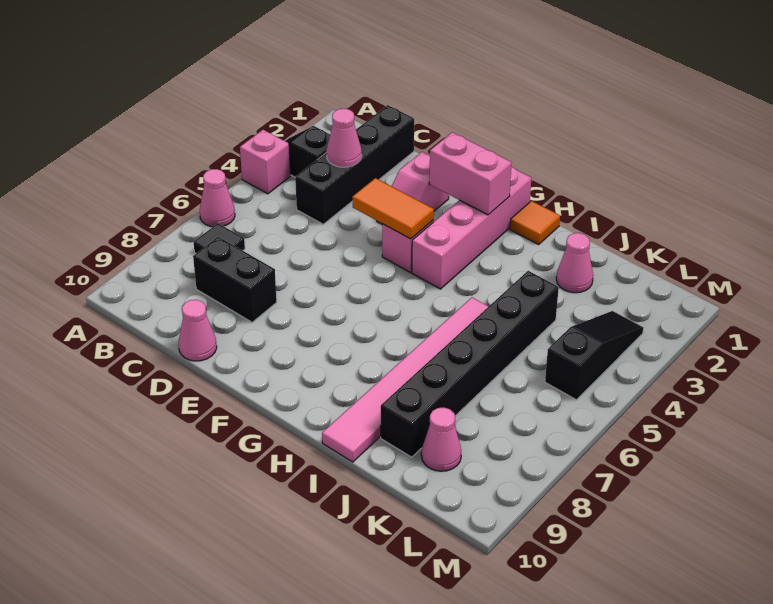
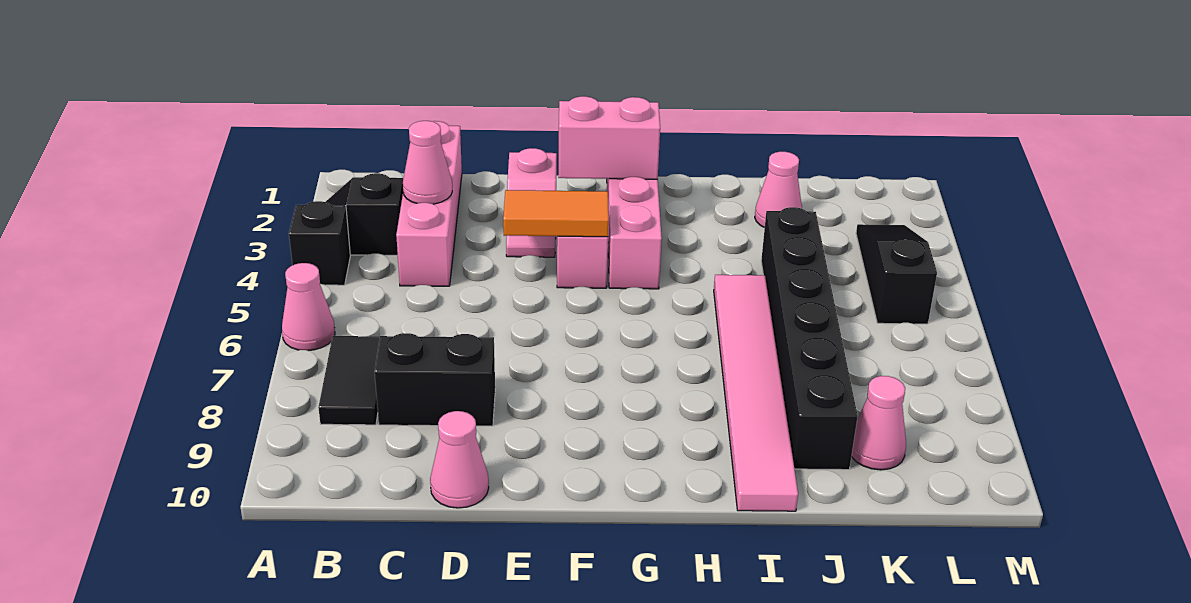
pink 1x1 brick [240,130,291,194] -> black 1x1 brick [289,201,350,285]
black 1x1 tile [194,223,245,253] -> black 1x2 tile [318,336,380,425]
black 1x4 brick [295,105,414,224] -> pink 1x4 brick [396,121,462,286]
orange 1x1 tile [510,201,560,244] -> none

